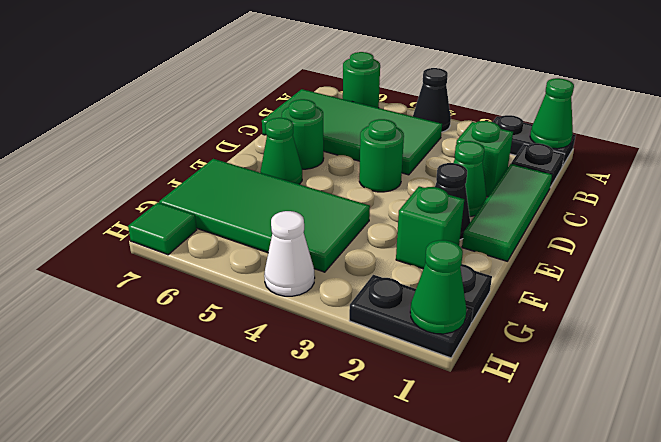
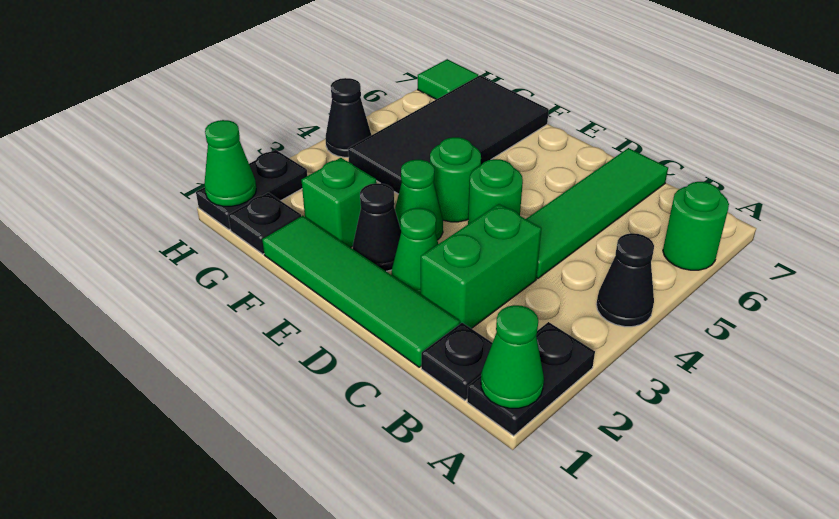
green 2x4 tile [262,89,442,175] -> green 1x4 tile [526,148,668,279]
green 1x3 tile [462,164,552,261] -> green 1x4 tile [262,216,460,367]
green 1x1 brick [456,121,513,197] -> green 1x2 brick [421,204,541,329]
green 1x1 round brick [282,99,324,169] -> green 1x1 round brick moved to [430,137,481,222]
green 1x1 cone [260,118,302,184] -> green 1x1 cone moved to [395,160,443,240]
green 2x4 tile [159,159,370,272] -> black 2x4 tile [348,75,549,194]
white 1x1 cone [264,211,315,296] -> black 1x1 cone [325,78,371,157]

